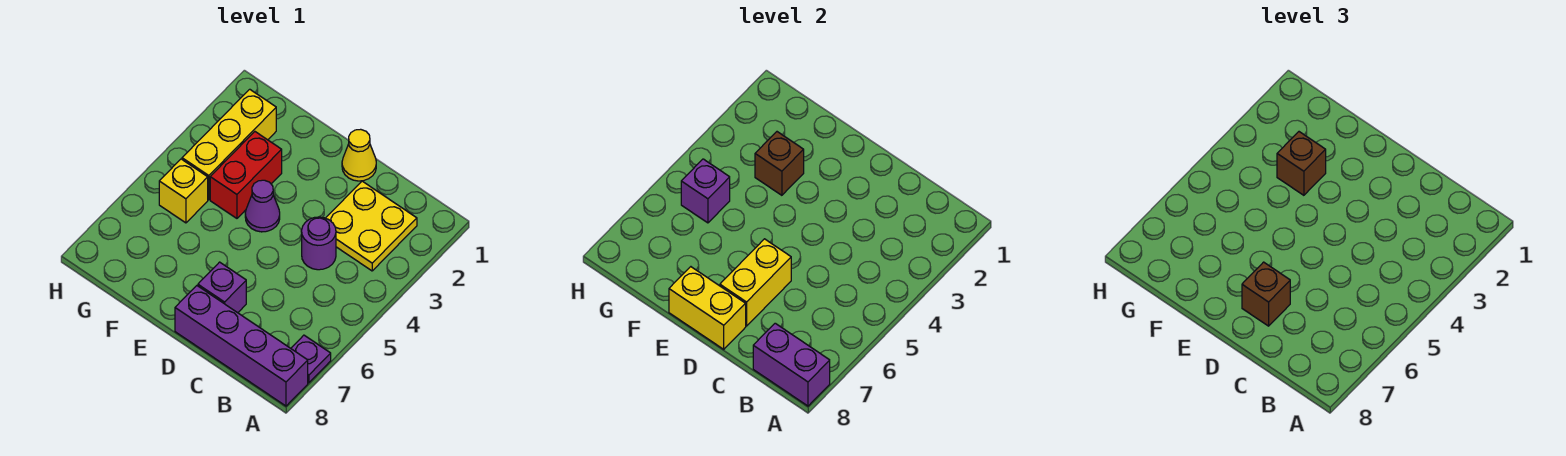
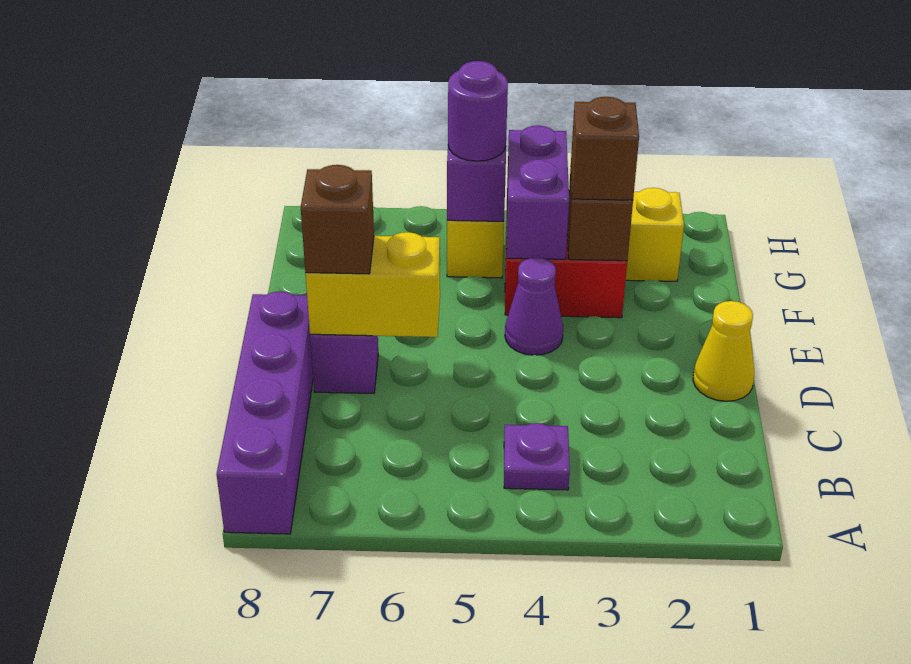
purple 1x1 plate [291,335,331,383] -> purple 1x1 plate moved to [504,423,570,490]
purple 1x2 brick [753,323,830,406] -> purple 1x2 brick moved to [507,126,569,259]
yellow 2x2 plate [326,181,417,271] -> none
purple 1x1 round brick [302,217,336,270] -> purple 1x1 round brick moved to [448,61,508,161]
yellow 1x2 brick [669,267,746,349] -> none

